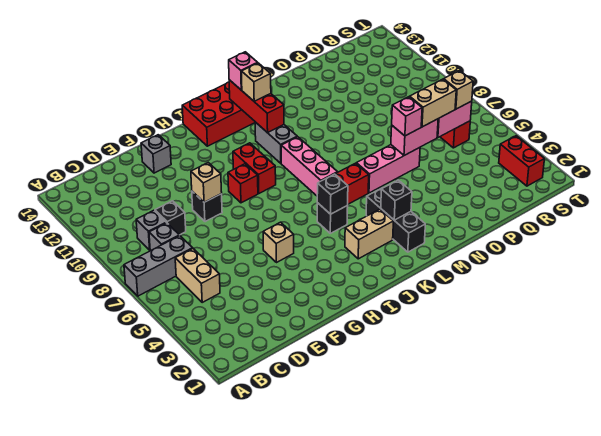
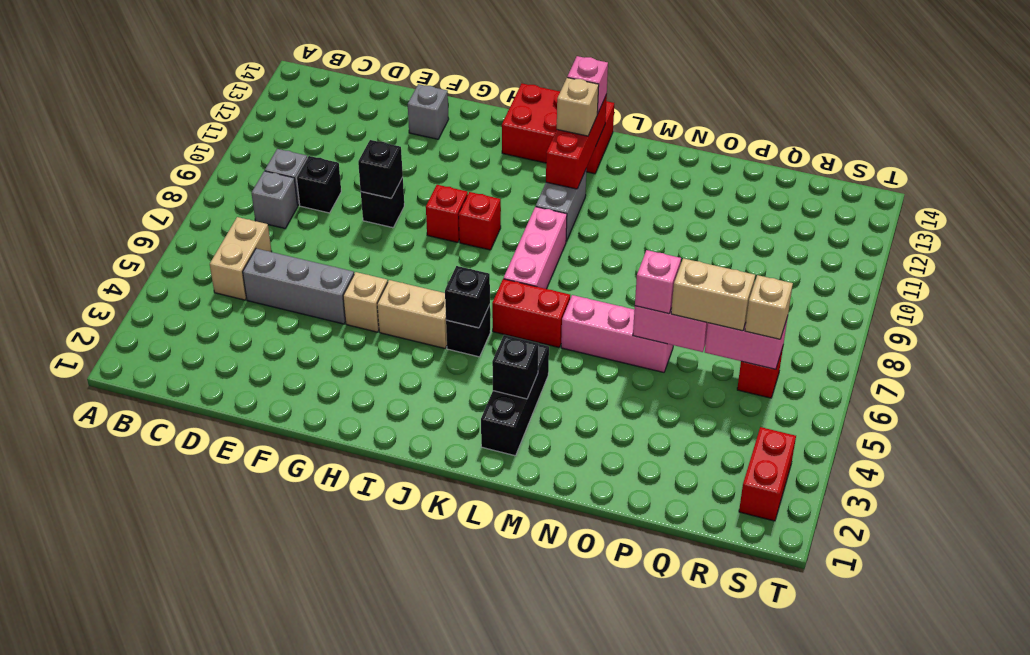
grey 1x3 brick [124,236,193,296] -> grey 1x3 brick moved to [243,249,354,324]
tan 1x1 brick [191,163,222,202] -> black 1x1 brick [358,140,403,198]
red 1x2 brick [233,143,276,193] -> red 1x1 brick [459,192,501,250]
tan 1x2 brick [345,209,393,259] -> tan 1x2 brick moved to [377,280,447,348]

